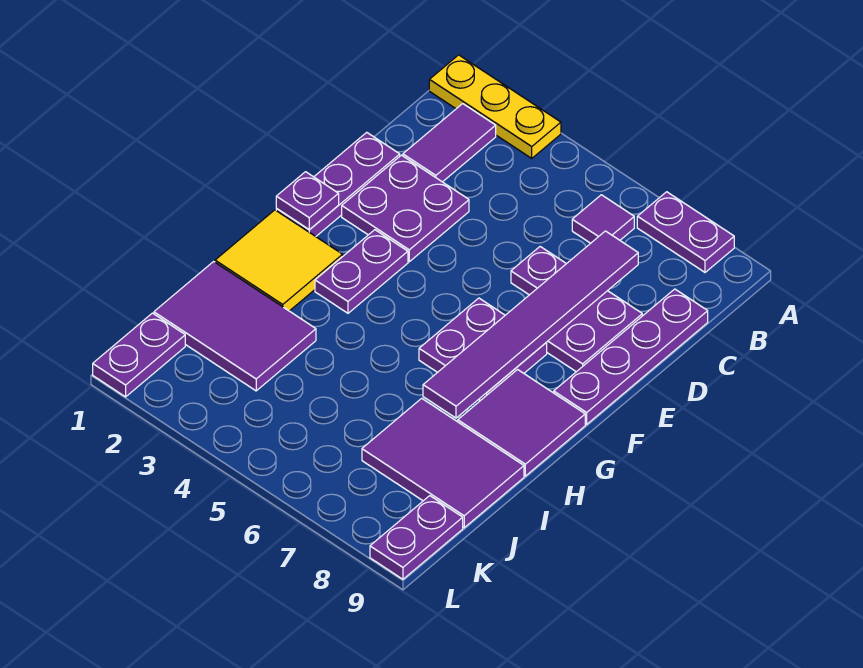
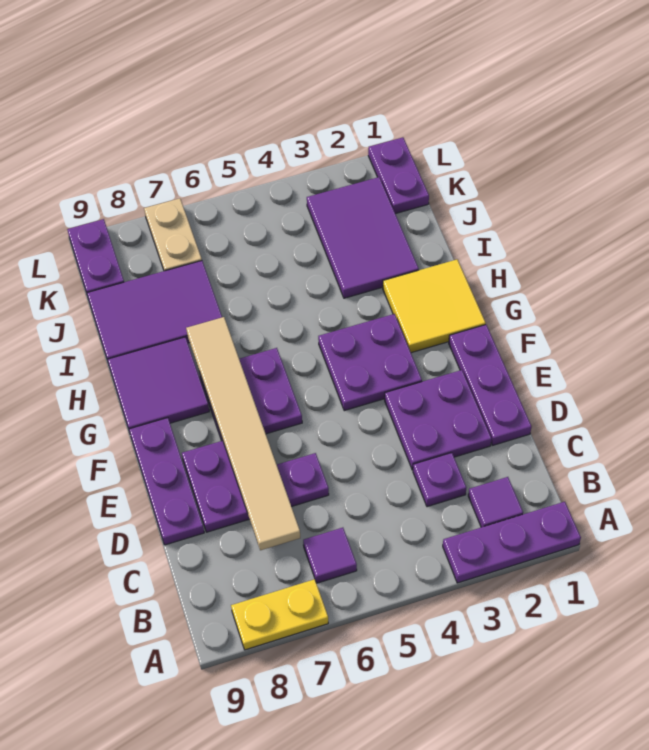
yellow 1x3 plate [429,55,561,158] -> purple 1x3 plate [443,502,581,583]
purple 1x2 plate [637,192,734,272] -> yellow 1x2 plate [231,579,328,650]
purple 1x2 tile [403,104,496,182] -> purple 1x1 tile [468,477,523,527]
purple 1x6 tile [423,231,638,418] -> tan 1x6 tile [186,317,300,550]
purple 1x4 plate [554,289,708,424] -> purple 1x3 plate [129,418,204,545]
purple 1x1 plate [276,172,339,230] -> purple 1x1 plate moved to [413,453,466,507]
purple 1x2 plate [315,230,408,313] -> purple 2x2 plate [318,314,422,411]
purple 2x3 tile [154,262,316,391] -> purple 2x3 tile turned to [307,177,419,298]
none -> tan 1x2 plate [144,198,202,271]

